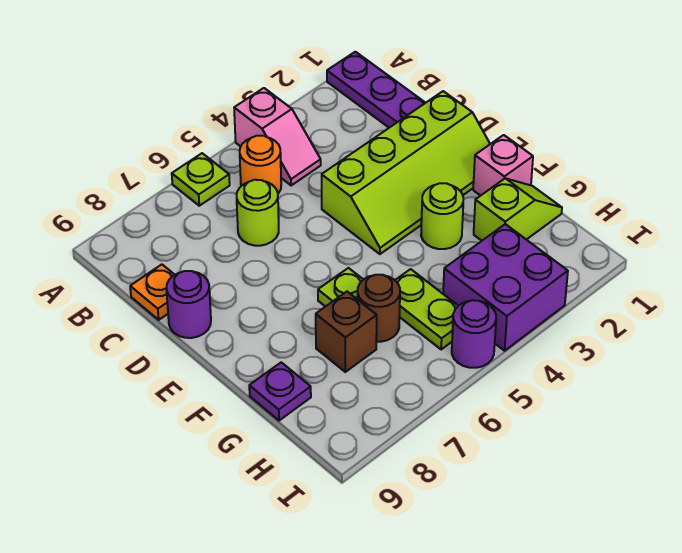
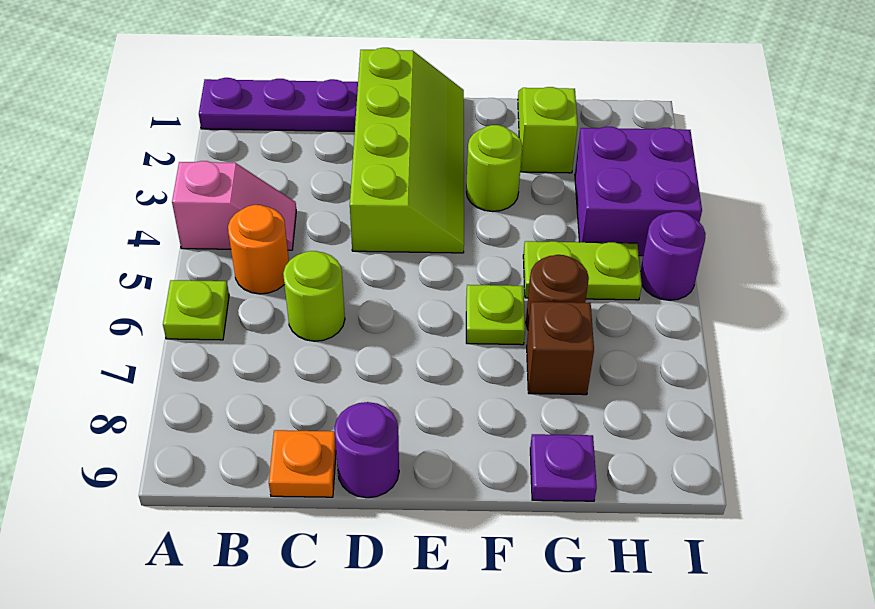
pink 1x1 brick [473,135,533,196] -> none

